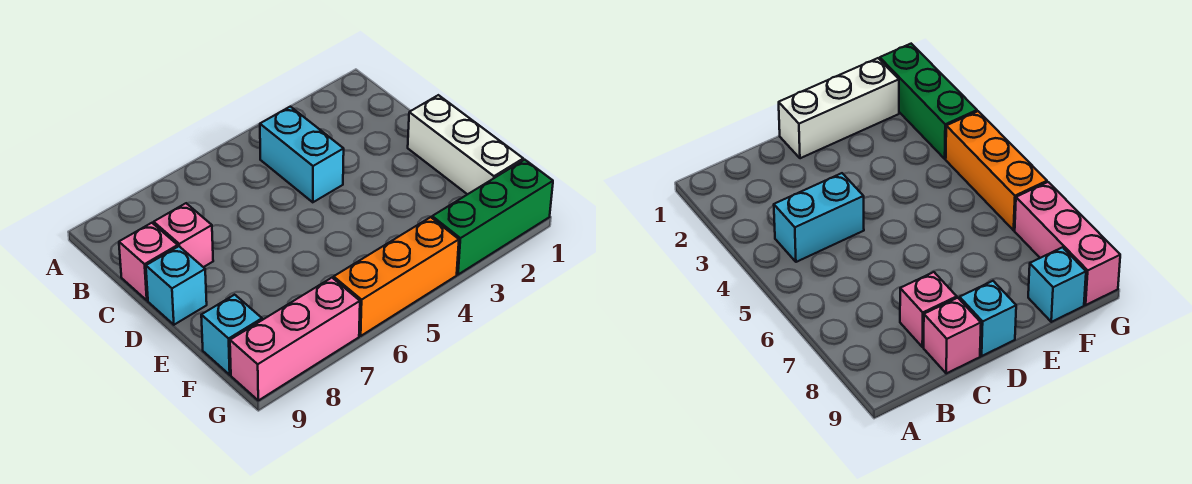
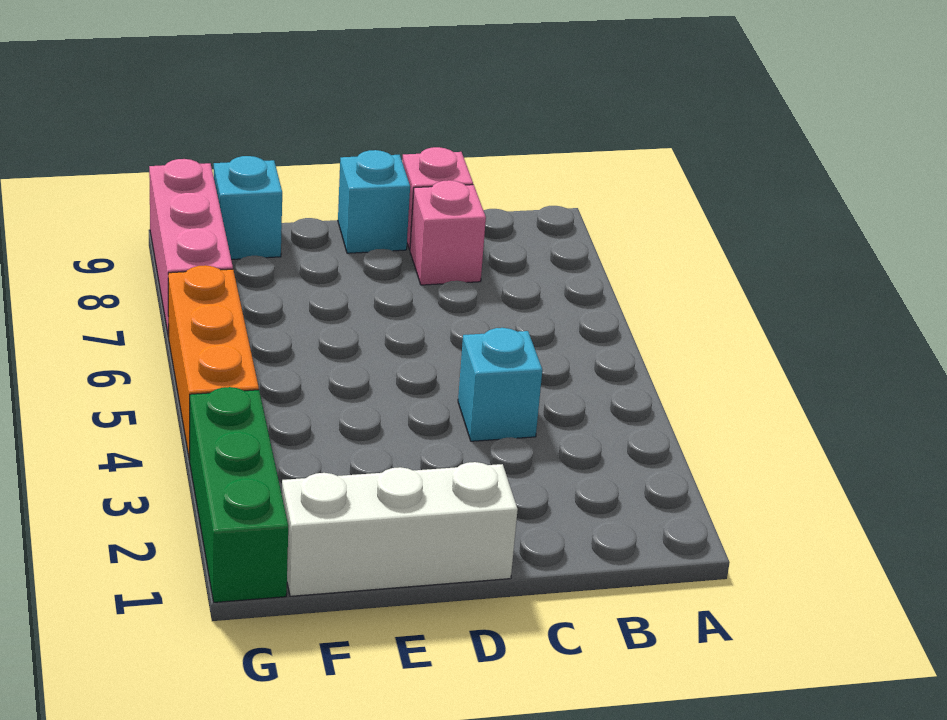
cyan 1x2 brick [260,107,344,202] -> cyan 1x1 brick [458,328,542,441]

